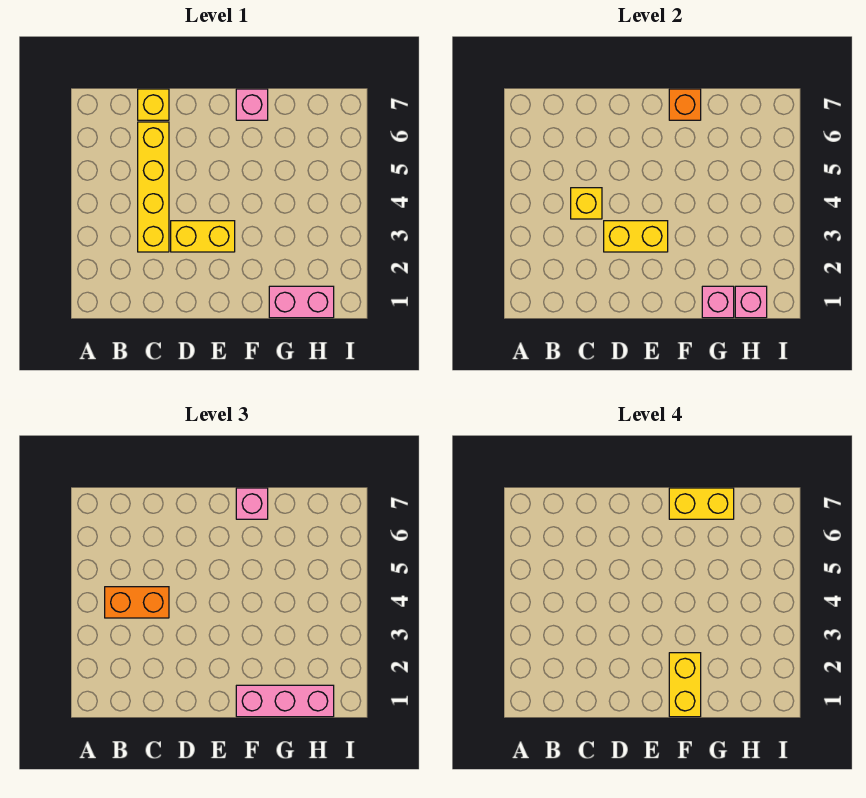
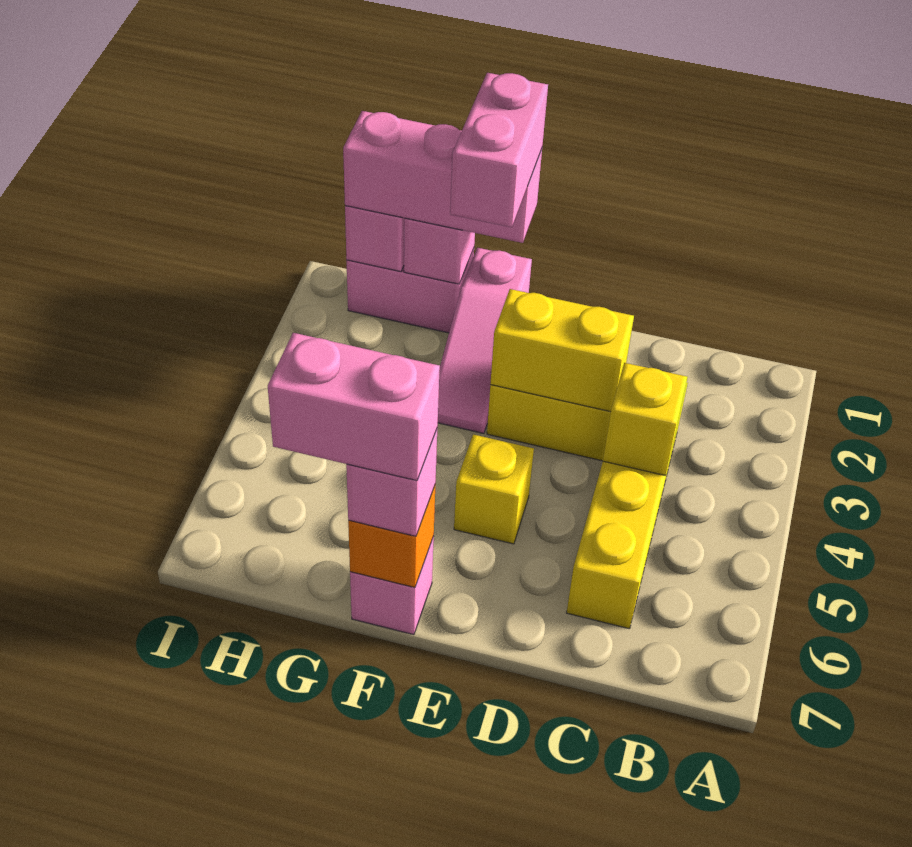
orange 1x2 brick [105,587,169,618] -> none
yellow 1x1 brick [138,89,169,120] -> yellow 1x1 brick moved to [454,434,534,544]
none -> pink 1x3 slope [438,248,532,433]
yellow 1x2 brick [669,653,701,717] -> pink 1x2 brick [450,73,548,227]
yellow 1x2 brick [669,488,734,519] -> pink 1x2 brick [268,333,440,481]

